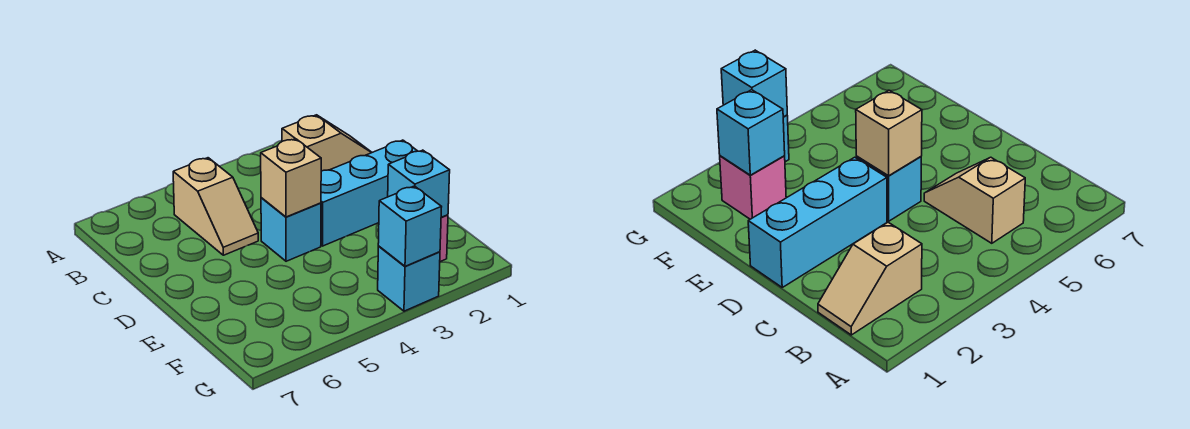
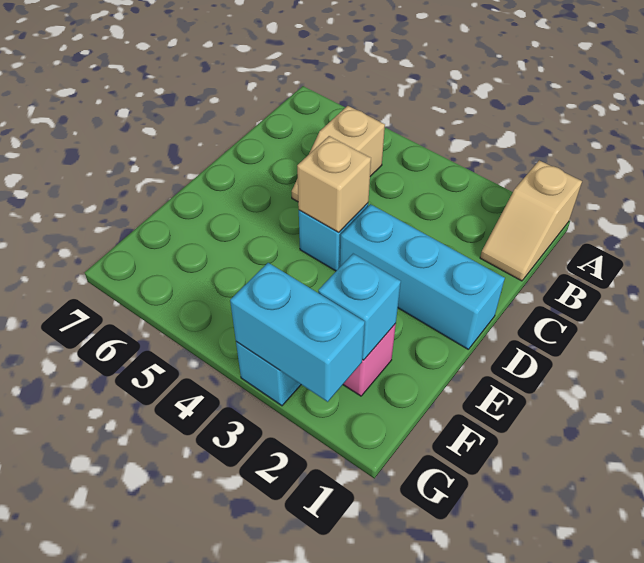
tan 1x2 slope [282,115,372,171] -> tan 1x2 slope turned to [480,160,582,281]
cyan 1x1 brick [378,186,441,267] -> cyan 1x2 brick [230,263,365,402]

